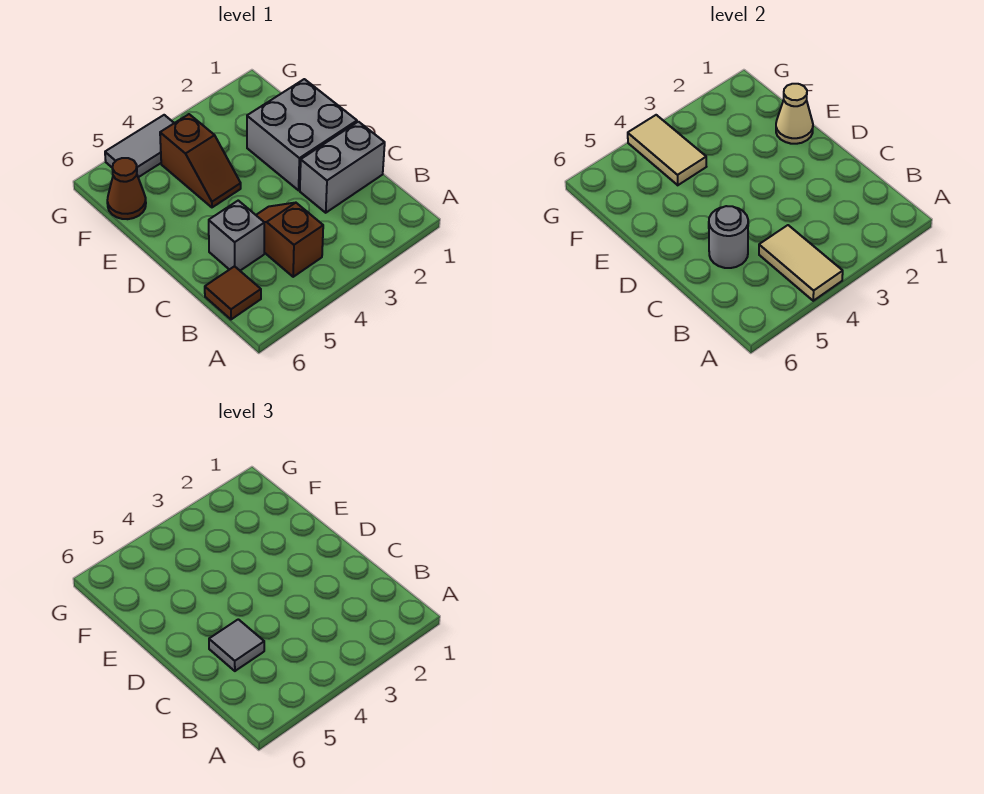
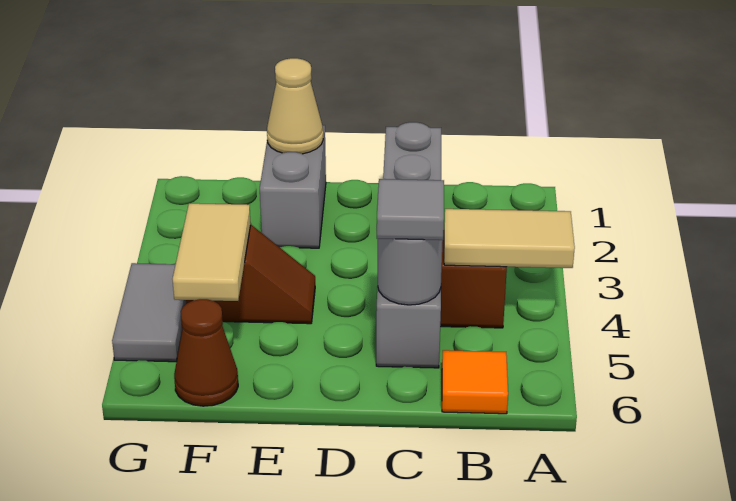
brown 1x1 tile [205,266,261,319] -> orange 1x1 tile [442,350,508,414]
grey 2x2 brick [247,79,357,190] -> grey 1x2 brick [260,125,326,248]
tan 1x2 tile [628,115,706,185] -> tan 1x2 tile turned to [173,203,251,301]

